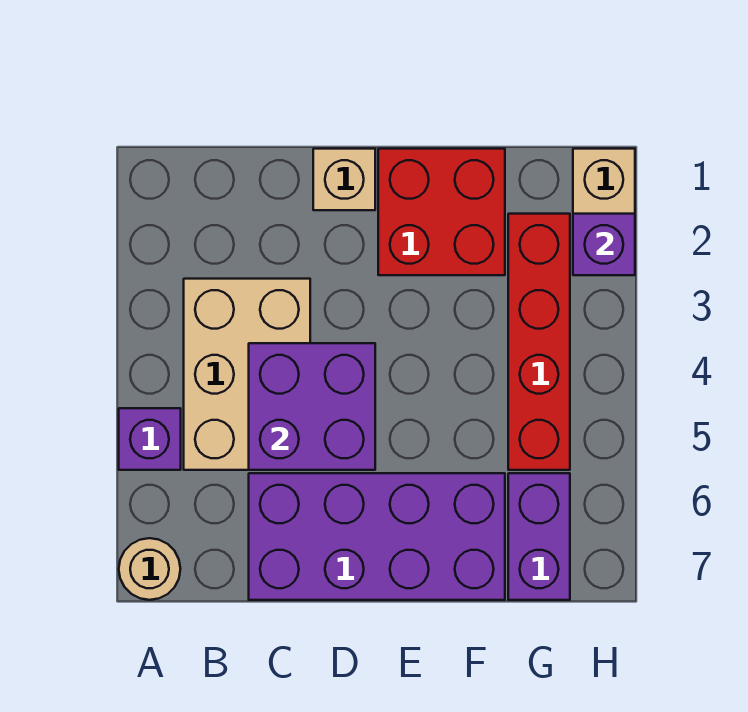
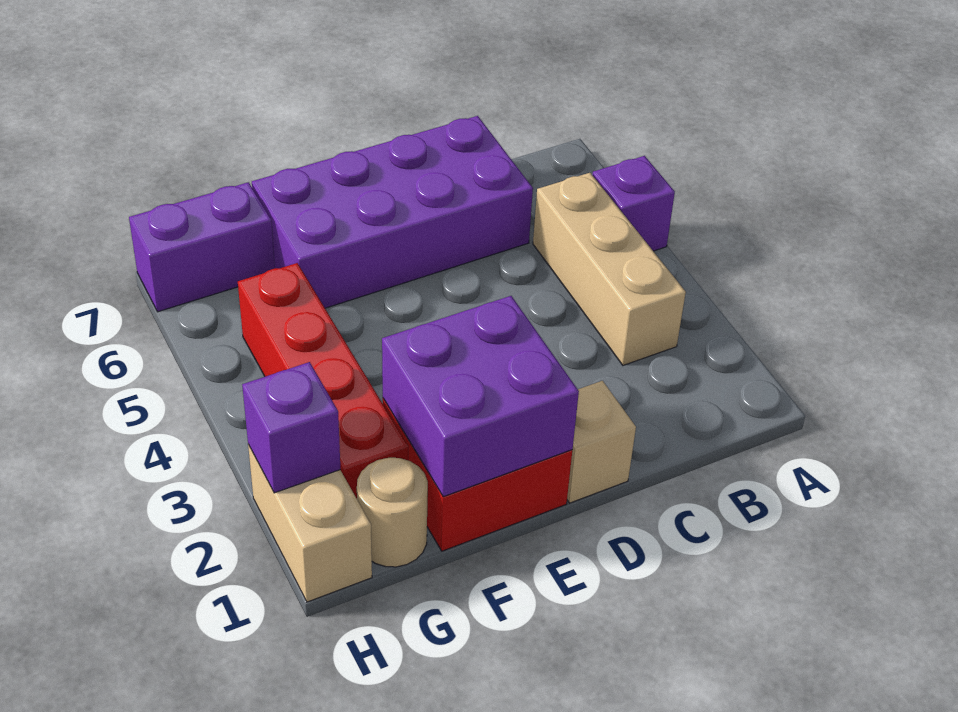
tan 1x1 round brick [119,538,180,600] -> tan 1x1 round brick moved to [357,458,428,567]
tan 2x3 brick [184,279,310,470] -> tan 1x3 brick [533,173,686,365]
purple 2x2 brick [249,343,375,470] -> purple 2x2 brick moved to [382,296,579,497]
purple 1x2 brick [508,473,570,600] -> purple 1x2 brick turned to [129,182,275,312]

